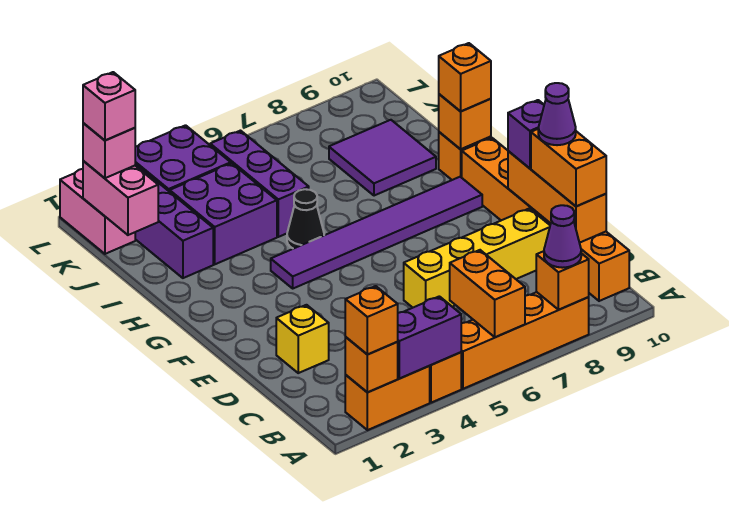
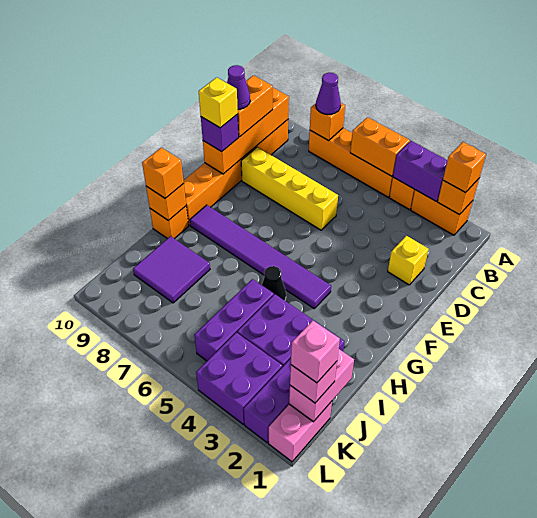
orange 1x2 brick [450,250,525,337] -> orange 1x2 brick turned to [350,117,410,176]
orange 1x3 brick [508,151,606,243] -> orange 1x4 brick [203,88,289,174]
none -> yellow 1x1 brick [199,77,238,128]

